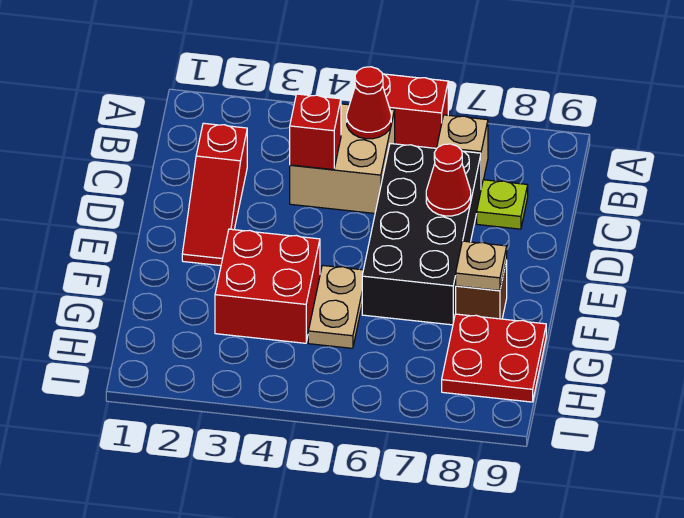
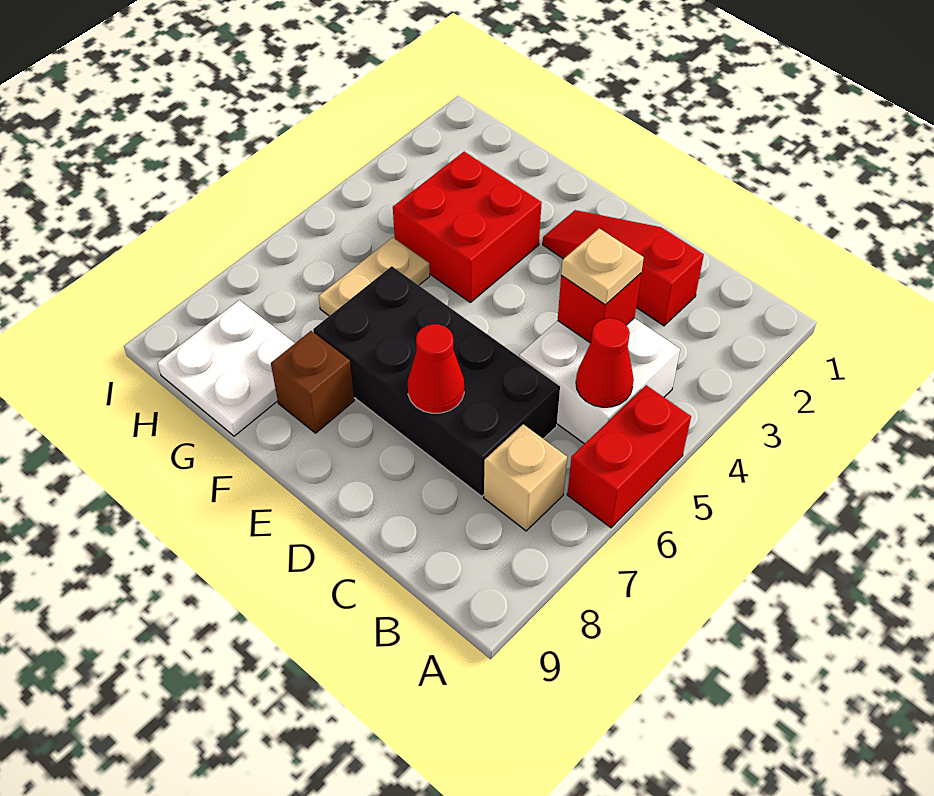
tan 2x2 brick [290,104,395,213] -> white 2x2 brick [519,318,680,444]
lime 1x1 plate [477,180,528,229] -> none
tan 1x2 plate [308,265,363,348] -> tan 1x2 plate turned to [319,237,430,316]
tan 1x1 plate [456,241,507,291] -> tan 1x1 plate moved to [561,228,644,305]
red 2x2 plate [442,314,546,402] -> white 2x2 plate [157,300,295,436]

